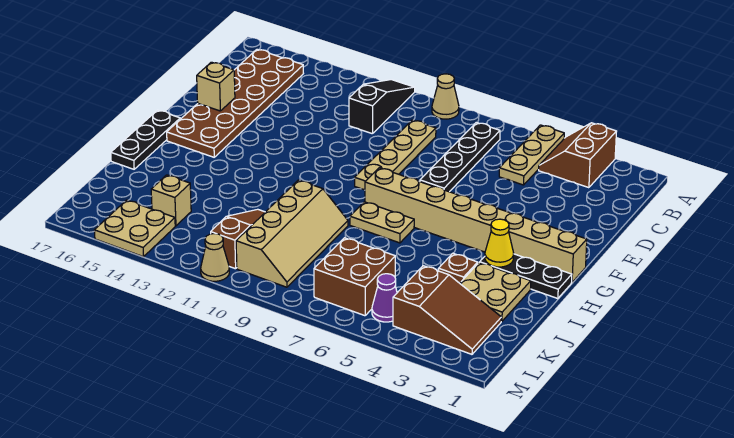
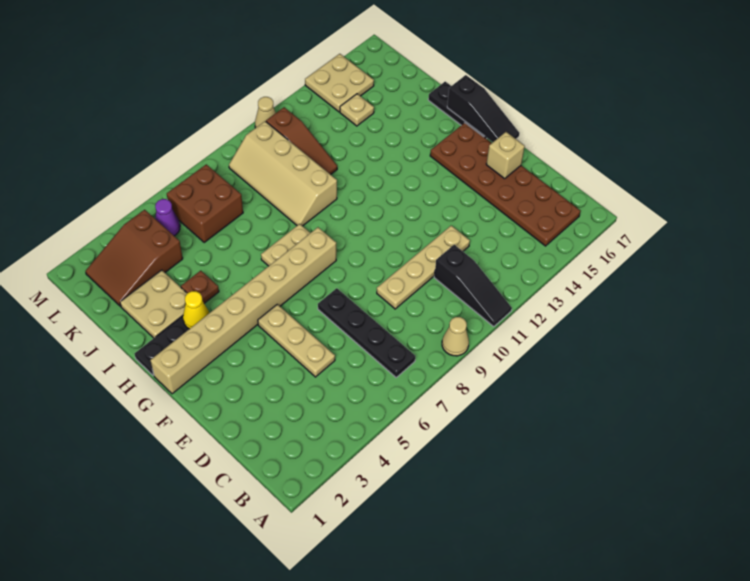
brown 2x2 slope [539,123,617,188] -> none
tan 1x3 plate [499,125,564,185] -> tan 1x3 plate moved to [258,304,335,377]
tan 1x4 plate [355,120,436,190] -> tan 1x4 plate turned to [377,226,470,309]
none -> black 1x3 slope [447,75,519,142]
tan 1x1 brick [151,175,191,226] -> tan 1x1 plate [340,94,374,126]

